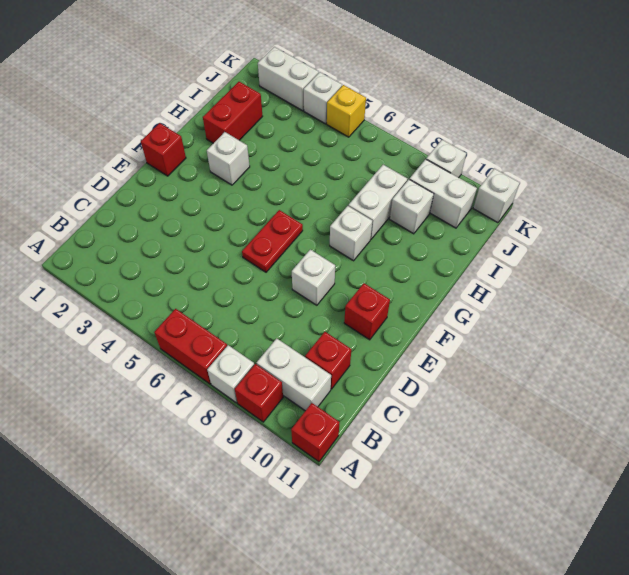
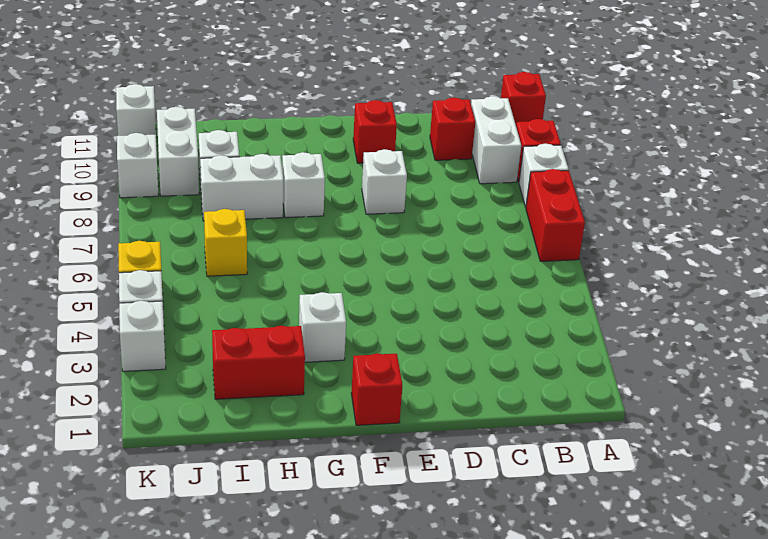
red 1x2 plate [242,210,303,272] -> none
none -> yellow 1x1 brick [204,209,247,276]
white 1x2 brick [258,47,319,111] -> white 1x1 brick [119,301,166,371]

